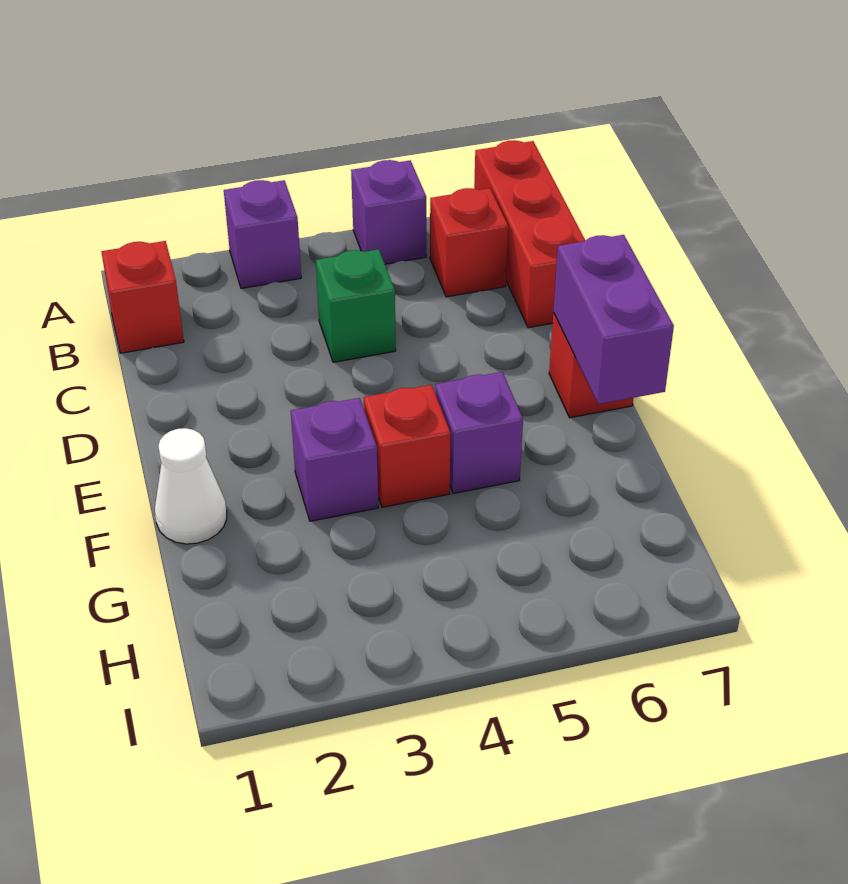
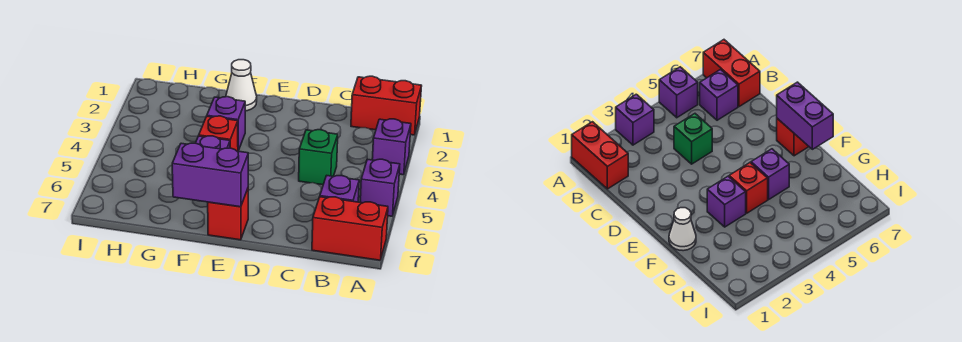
red 1x3 brick [474,140,585,328] -> red 1x2 brick [312,197,388,260]
red 1x1 brick [102,241,184,353] -> red 1x2 brick [351,76,422,135]
red 1x1 brick [430,188,508,297] -> purple 1x1 brick [320,176,359,202]

